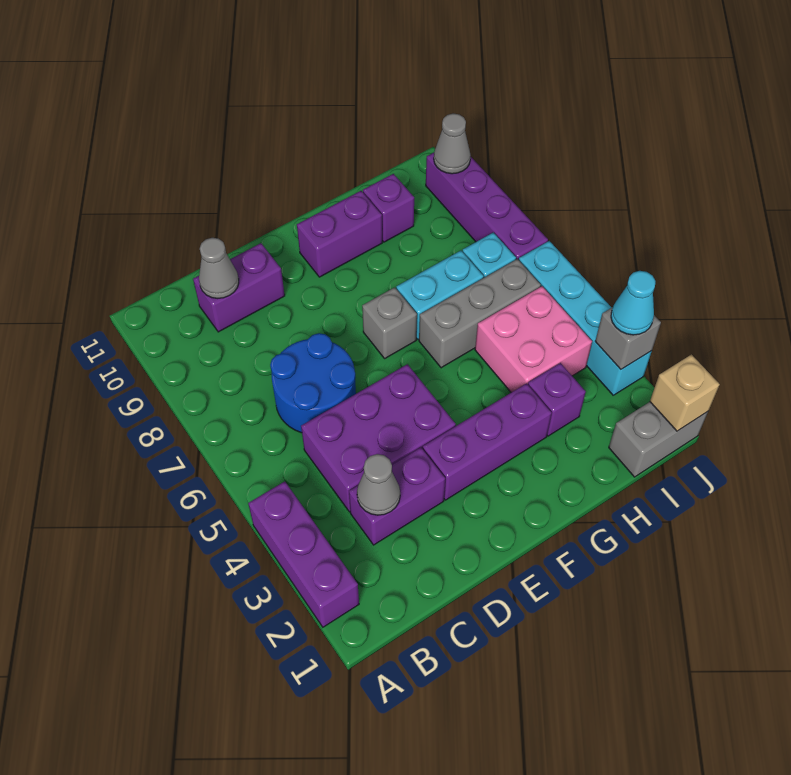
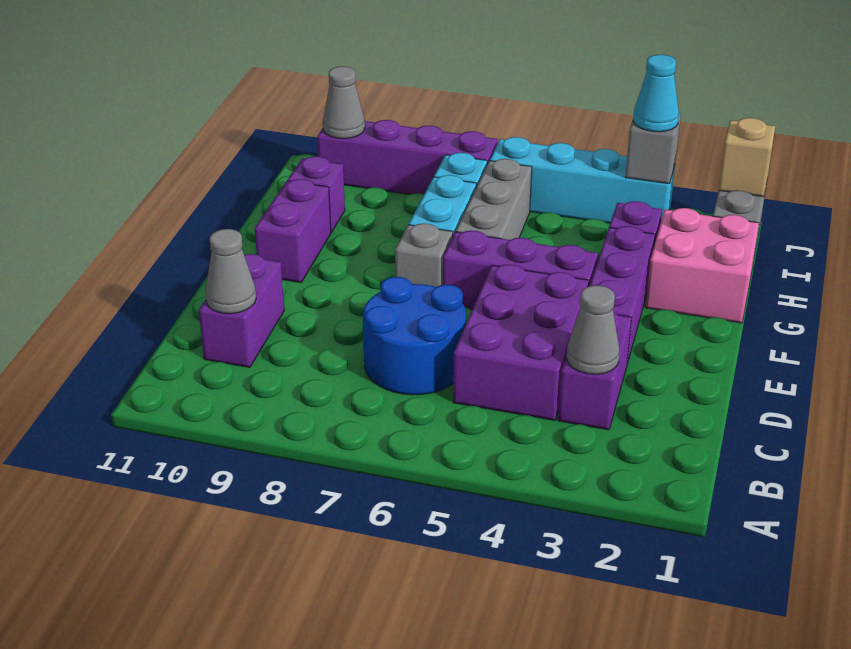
purple 1x3 brick [248,482,359,627] -> purple 1x3 brick moved to [443,231,598,310]
pink 2x2 brick [475,286,592,392] -> pink 2x2 brick moved to [645,208,759,323]

